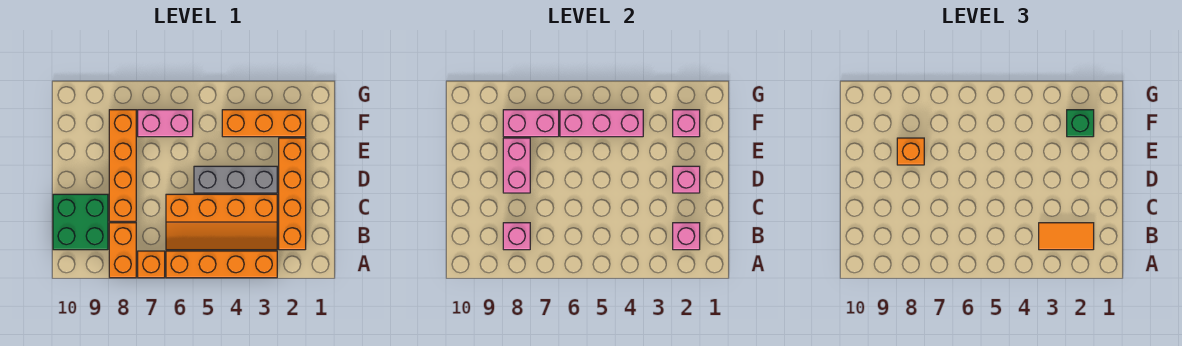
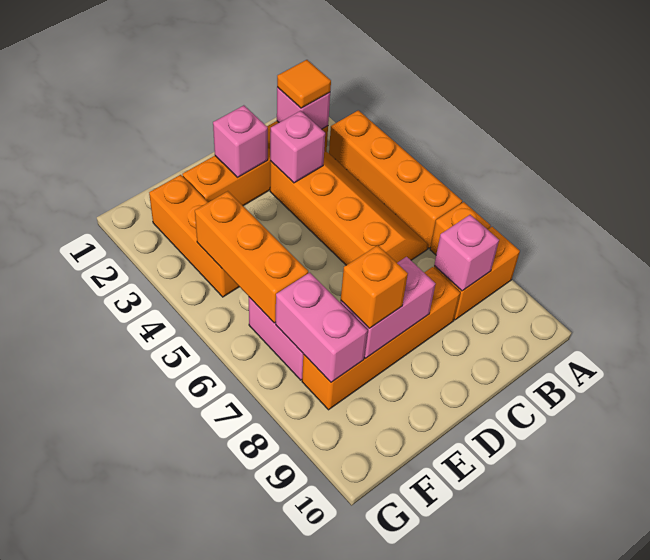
orange 1x2 tile [1039,223,1094,250] -> orange 1x1 tile [277,60,331,108]
green 2x2 brick [53,194,108,250] -> none
grey 1x3 brick [194,166,277,193] -> none
pink 1x1 brick [673,110,700,137] -> pink 1x1 brick moved to [270,111,325,183]
green 1x1 brick [1067,110,1094,137] -> none
pink 1x3 brick [560,110,643,137] -> orange 1x3 brick [195,191,308,323]

